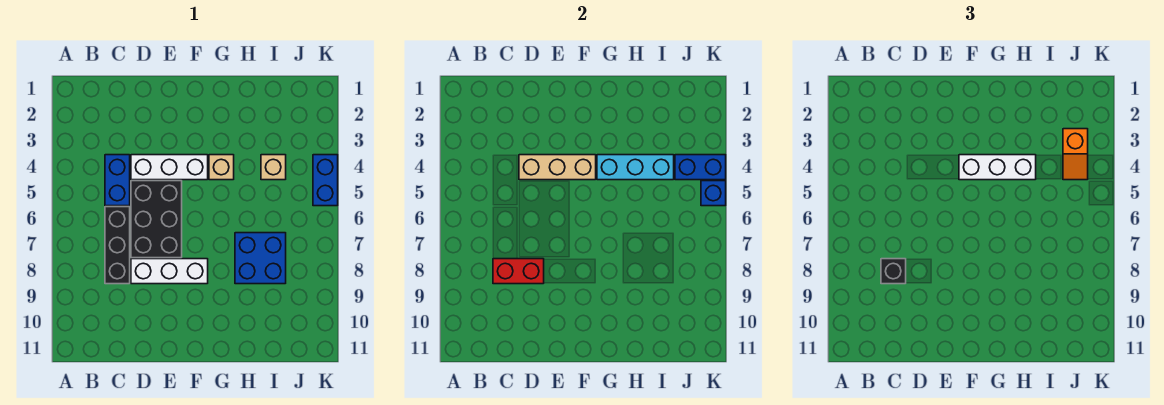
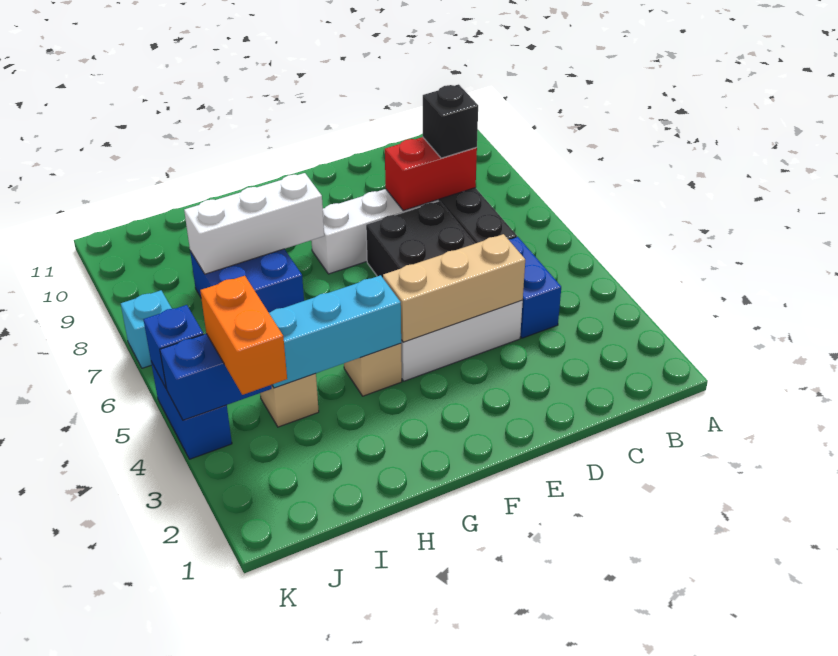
white 1x3 brick [959,155,1036,180] -> white 1x3 brick moved to [184,173,324,274]
orange 1x2 slope [1063,129,1088,180] -> orange 1x2 brick [200,276,287,395]
none -> cyan 1x1 brick [121,290,172,368]

